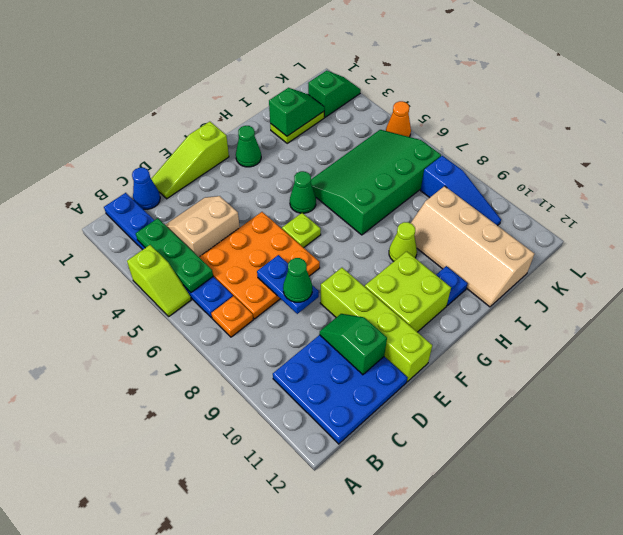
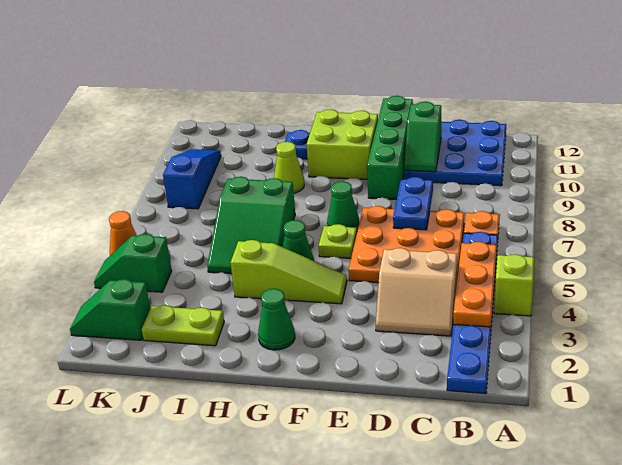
green 1x3 plate [136,218,213,292] -> orange 1x3 plate [453,242,497,327]
blue 1x1 cone [132,168,160,209] -> none
lime 1x3 slope [151,122,229,199] -> lime 1x3 slope moved to [231,240,347,304]
green 1x1 cone [283,258,312,302] -> green 1x1 cone moved to [327,181,359,231]
lime 1x4 brick [320,268,432,382] -> green 1x4 brick [367,96,413,199]
green 3x4 slope [311,130,441,235] -> green 2x3 slope [207,177,295,274]
green 1x2 slope [269,88,324,136] -> green 1x2 slope moved to [94,234,172,292]
tan 2x4 slope [411,186,534,307] -> none

